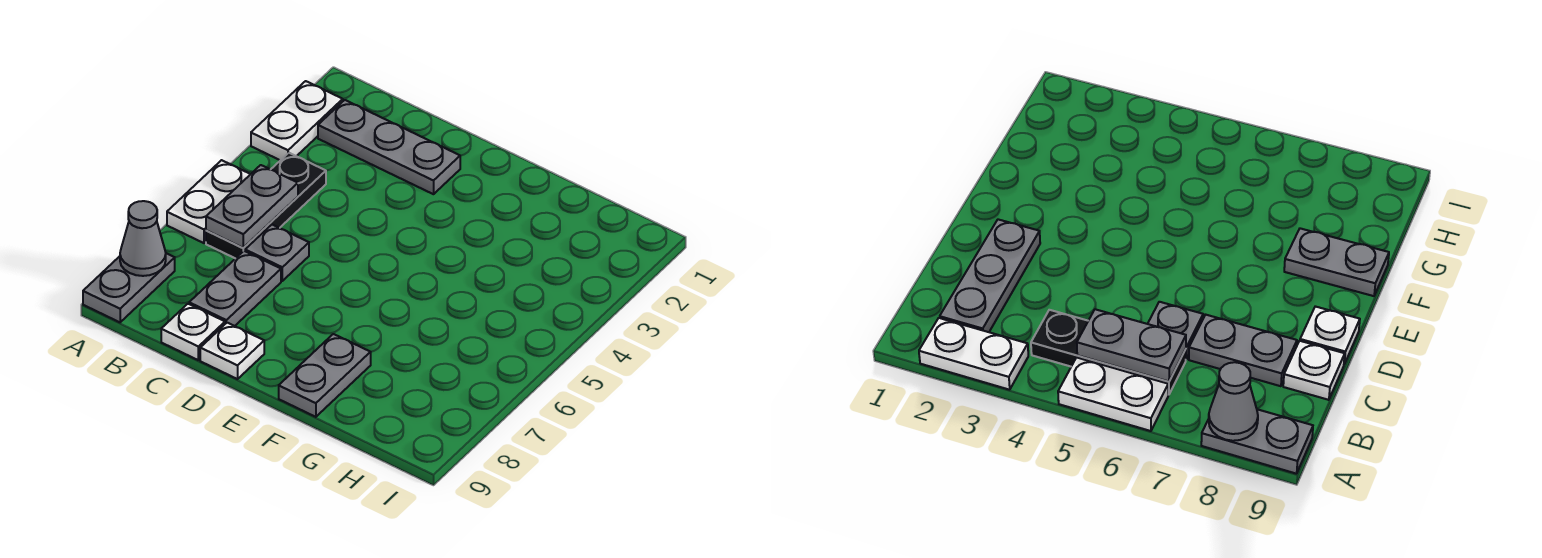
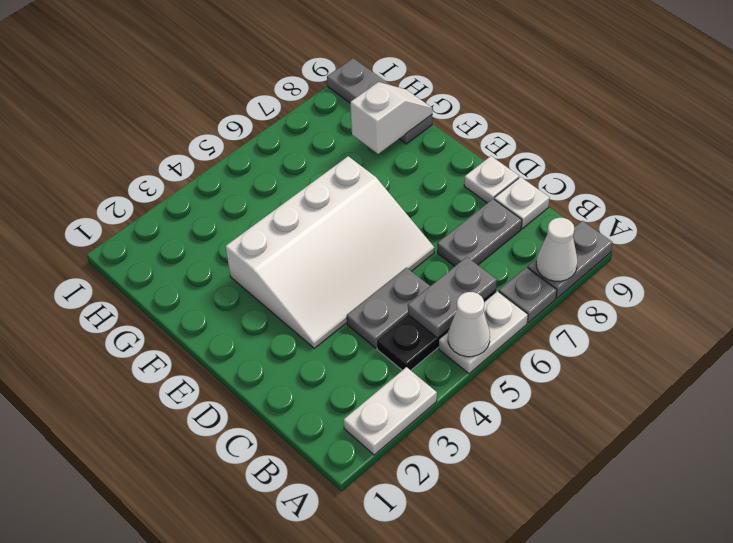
none -> white 1x1 cone [448,292,490,357]
grey 1x1 cone [120,201,166,276] -> white 1x1 cone [536,218,578,281]
grey 1x3 plate [318,100,460,194] -> grey 1x3 plate moved to [327,58,432,144]
grey 1x1 plate [245,225,309,281] -> grey 1x1 plate moved to [499,267,557,323]
none -> white 3x4 slope [226,156,434,348]
grey 1x2 plate [279,334,371,417] -> grey 1x2 plate moved to [347,268,430,348]
none -> white 1x2 slope [350,82,433,154]

